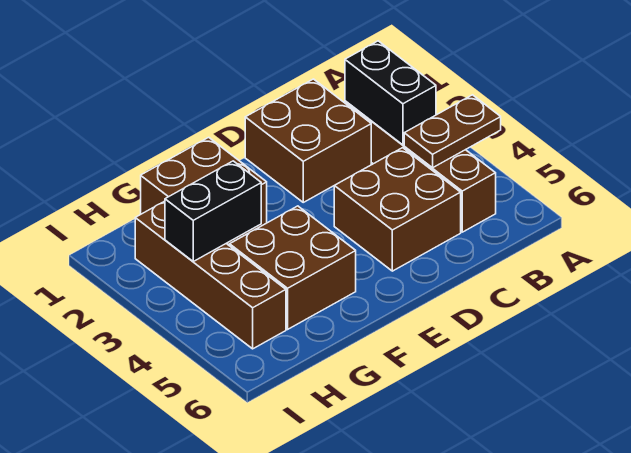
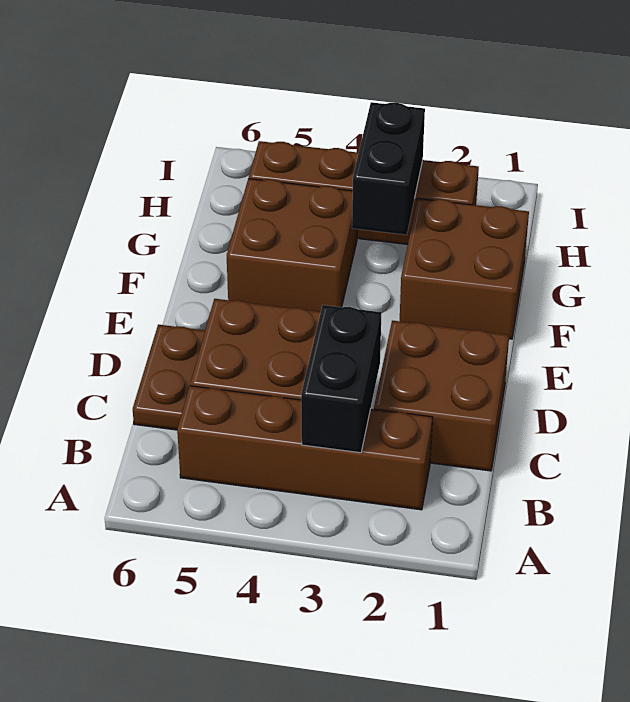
brown 1x2 plate [404,95,501,168] -> brown 1x2 plate moved to [133,325,205,430]
black 1x2 brick [345,41,436,145] -> black 1x2 brick turned to [301,305,382,453]

